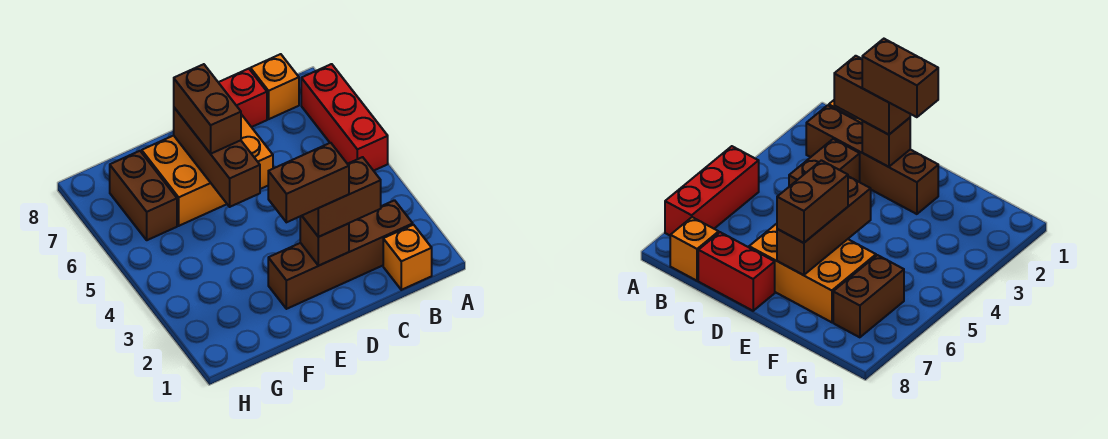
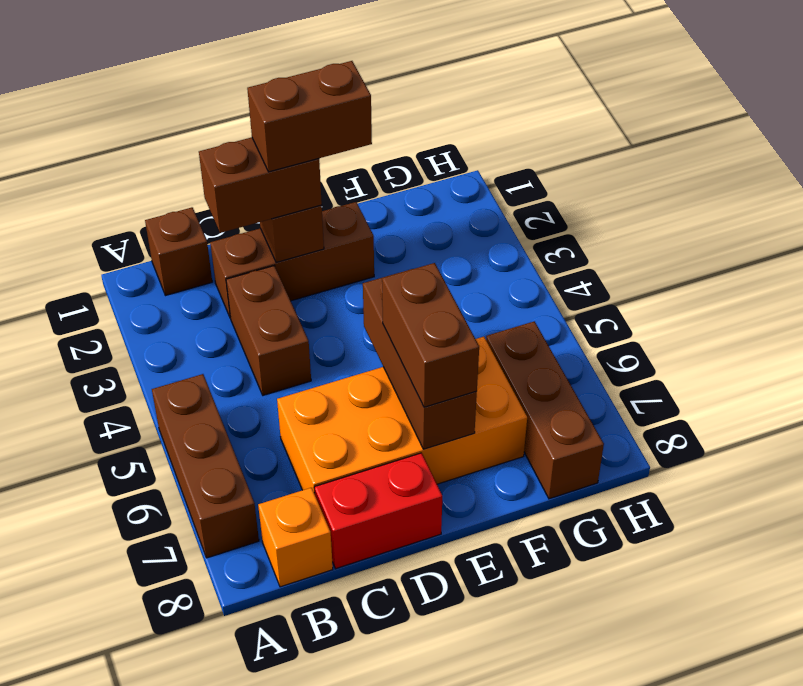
red 1x3 brick [301,64,388,171] -> brown 1x3 brick [152,374,259,558]
orange 1x1 brick [383,225,432,290] -> brown 1x1 brick [145,207,212,296]
brown 1x4 brick [268,200,413,309] -> brown 1x3 brick [210,202,374,318]
orange 2x3 brick [142,114,273,226] -> orange 2x4 brick [277,337,527,494]
brown 1x2 brick [110,151,177,240] -> brown 1x3 brick [486,321,604,499]

